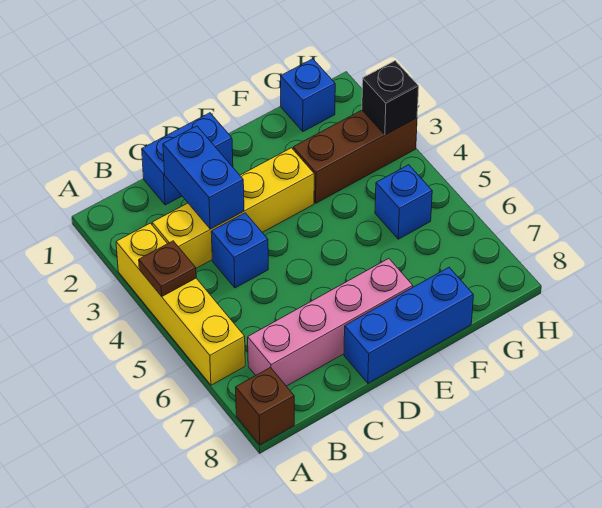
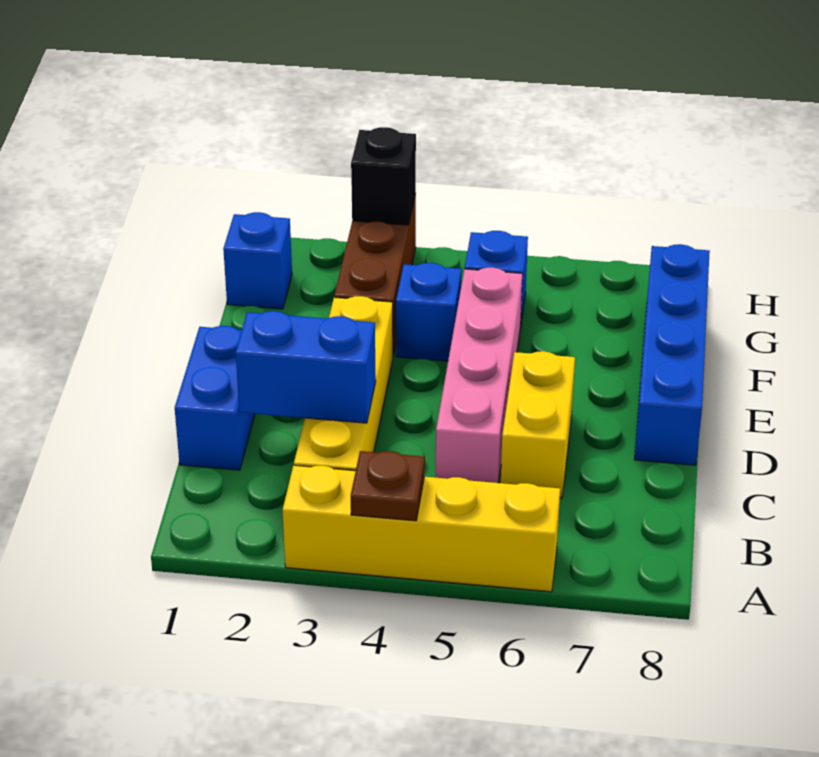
brown 1x1 brick [236,367,294,445] -> none
pink 1x4 brick [248,258,413,386] -> pink 1x4 brick moved to [436,268,523,483]
blue 1x1 brick [211,213,268,288] -> blue 1x1 brick moved to [396,263,461,361]
none -> yellow 1x2 brick [501,351,575,498]
blue 1x3 brick [344,267,473,383] -> blue 1x4 brick [635,244,710,465]

